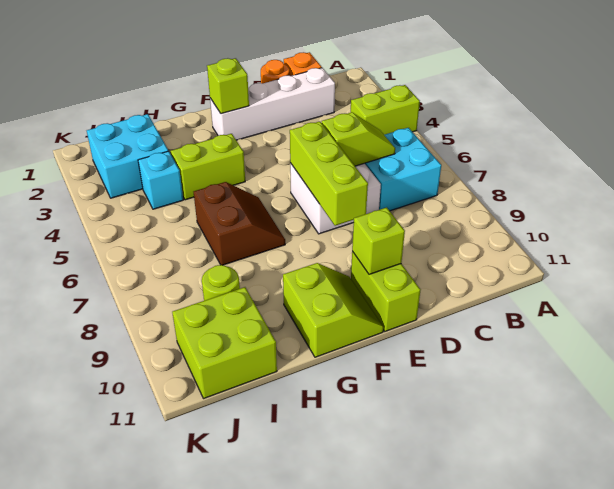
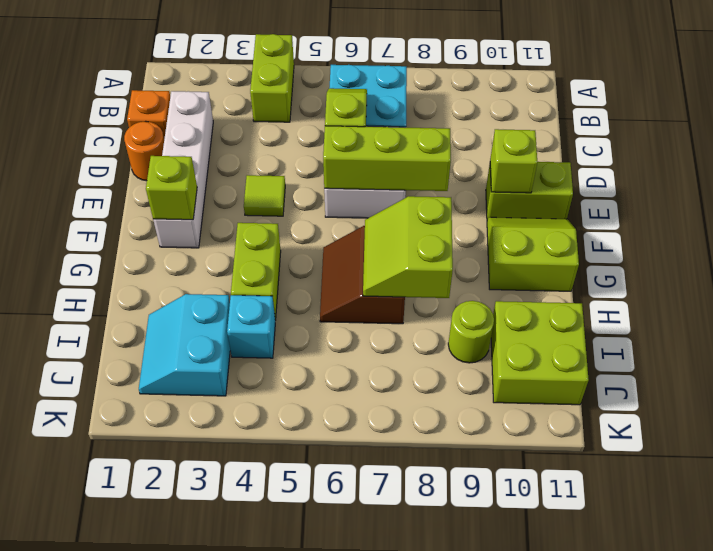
none -> lime 1x1 tile [244,175,285,216]
brown 2x2 slope [194,182,285,265] -> brown 2x2 slope turned to [320,226,405,324]
none -> lime 2x2 slope [363,196,453,298]
cyan 2x2 brick [87,114,168,198] -> cyan 2x2 slope [139,294,230,396]

